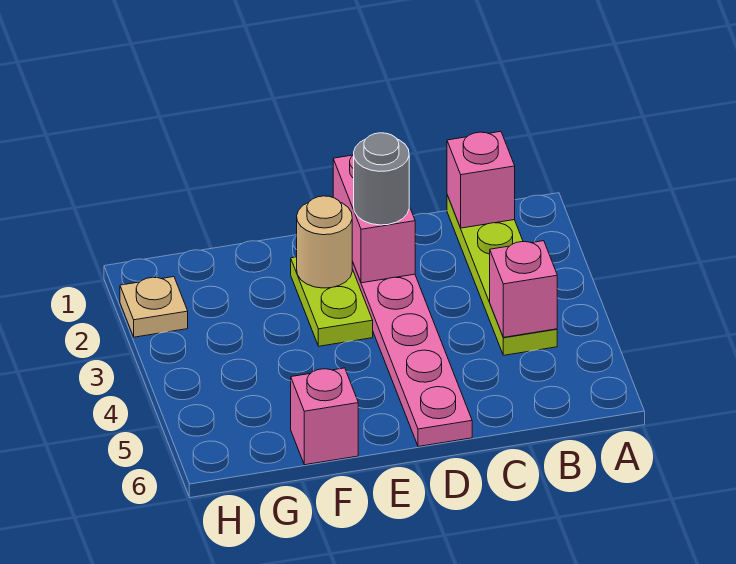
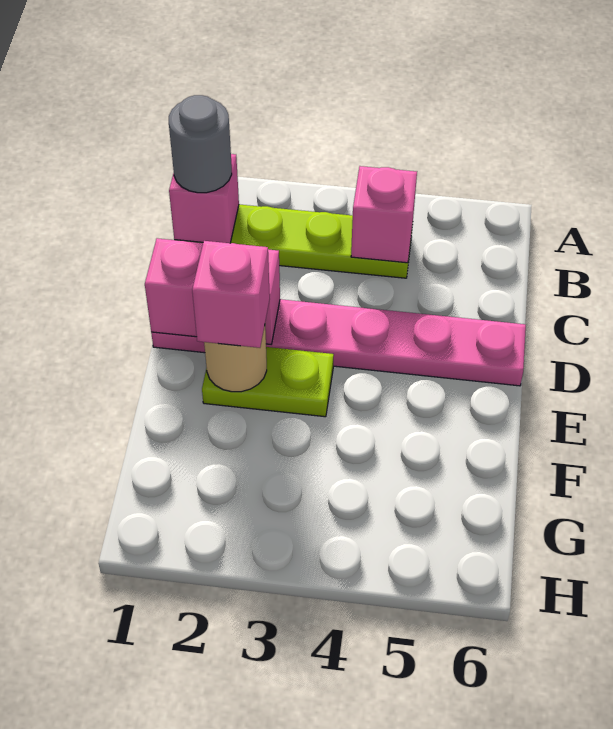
grey 1x1 round brick [354,133,409,225] -> grey 1x1 round brick moved to [169,95,232,193]
pink 1x1 brick [291,368,358,465] -> pink 1x1 brick moved to [192,241,270,348]
tan 1x1 plate [120,277,188,337] -> none

